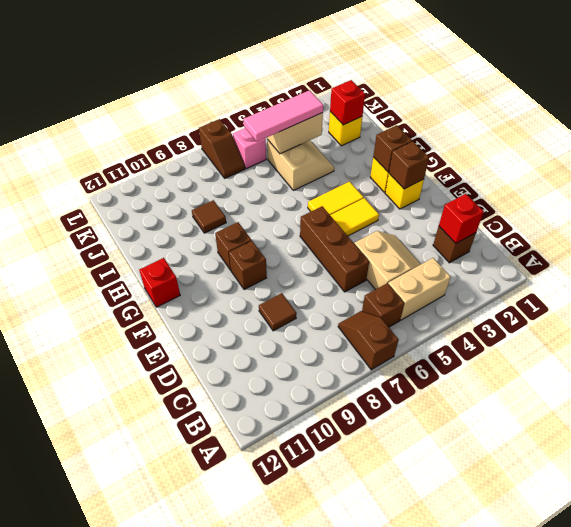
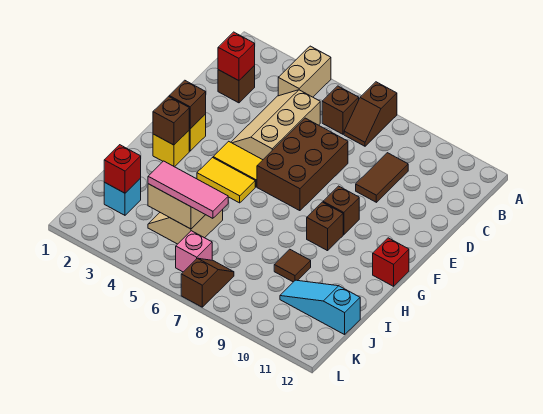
tan 1x2 brick [388,258,451,320] -> tan 1x2 brick turned to [278,46,331,97]
tan 2x2 slope [355,231,421,290] -> tan 2x3 slope [231,90,320,160]
brown 1x3 brick [300,206,369,292] -> brown 2x3 brick [257,118,348,211]
brown 1x1 tile [259,293,297,331] -> brown 1x2 tile [356,153,408,202]
yellow 1x1 brick [329,112,362,146] -> cyan 1x1 brick [104,179,141,215]
none -> cyan 1x3 slope [280,280,360,335]

